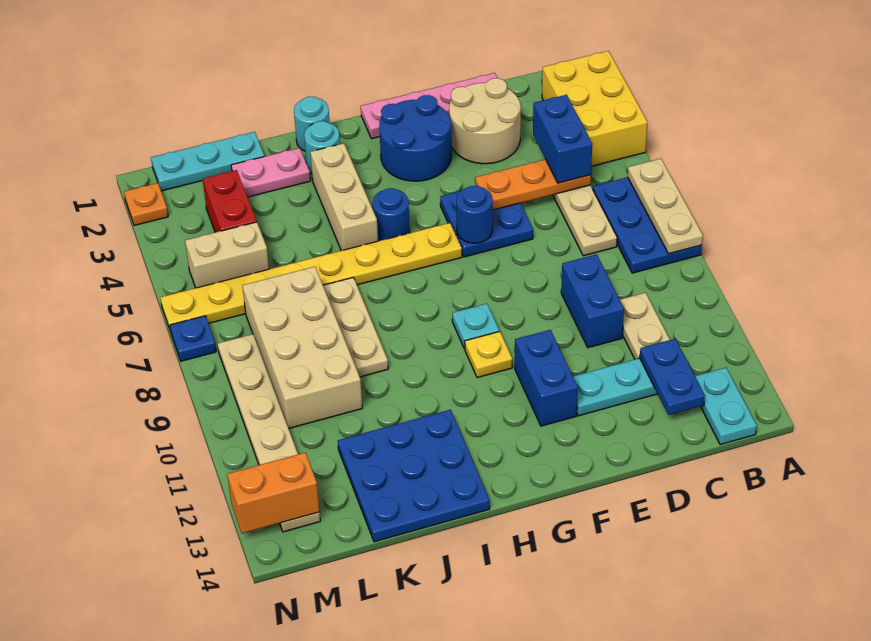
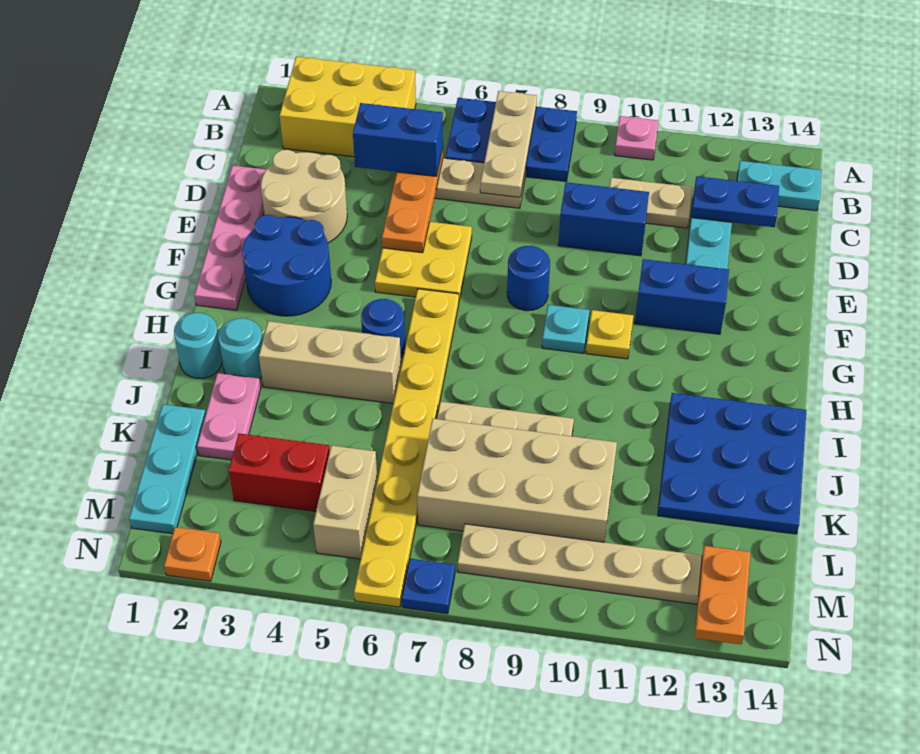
tan 1x3 plate [628,159,703,254] -> tan 1x3 plate turned to [480,91,537,197]
none -> pink 1x1 plate [615,116,658,160]
blue 2x2 plate [440,191,533,257] -> yellow 2x2 plate [375,222,472,300]
blue 1x1 round brick [456,186,493,243] -> blue 1x1 round brick moved to [507,246,550,311]
orange 1x2 brick [227,453,320,533] -> orange 1x2 plate [695,546,750,644]

